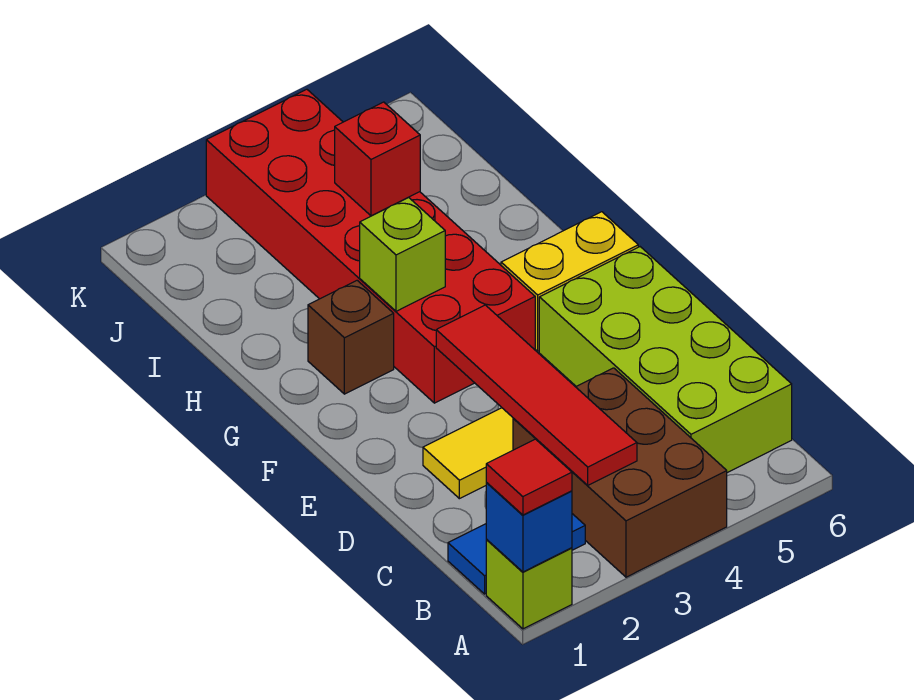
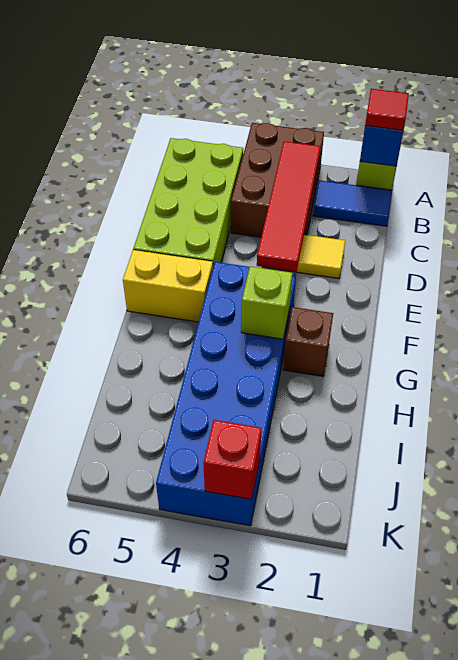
red 2x6 brick [206,89,535,403] -> blue 2x6 brick [156,262,296,526]
red 1x1 brick [335,102,420,216] -> red 1x1 brick moved to [203,420,262,499]

